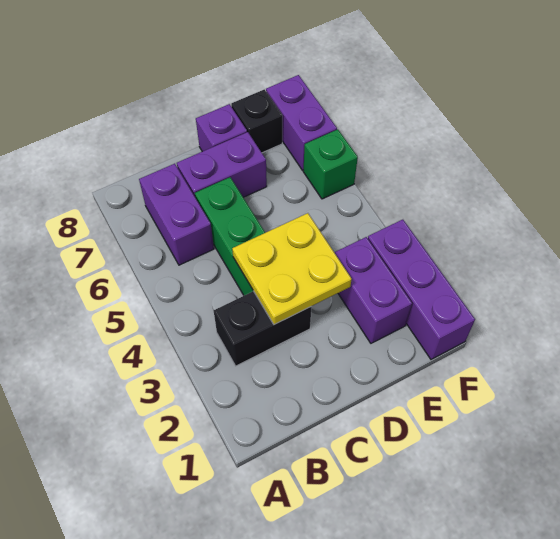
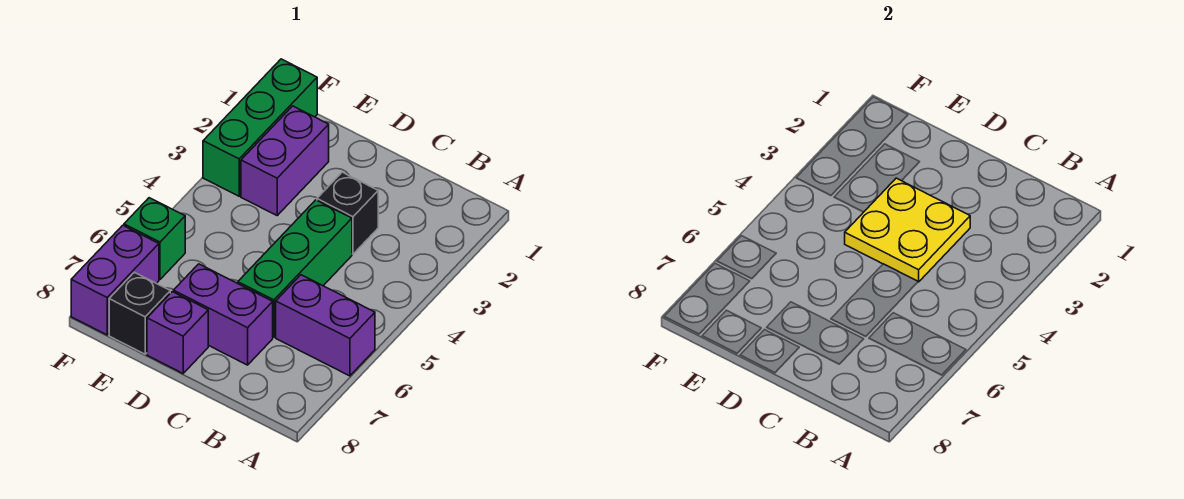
black 1x2 brick [214,291,312,366] -> black 1x1 brick [317,172,378,254]
purple 1x2 brick [139,164,214,265] -> purple 1x2 brick turned to [276,275,375,376]
purple 1x3 brick [368,220,475,359] -> green 1x3 brick [203,59,317,196]

